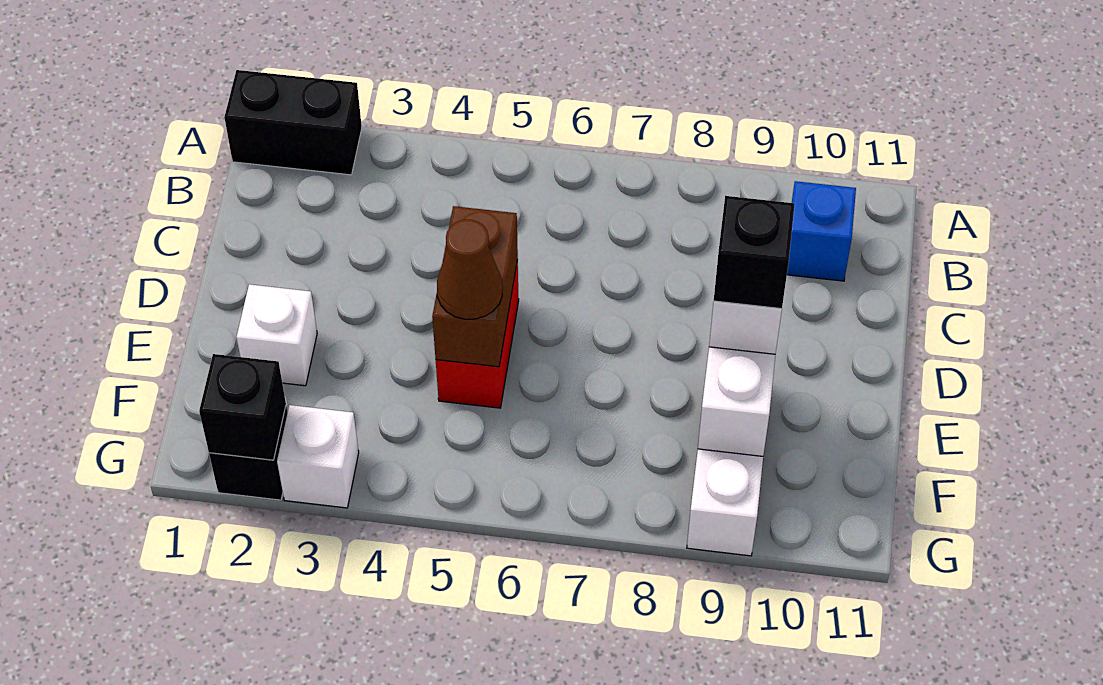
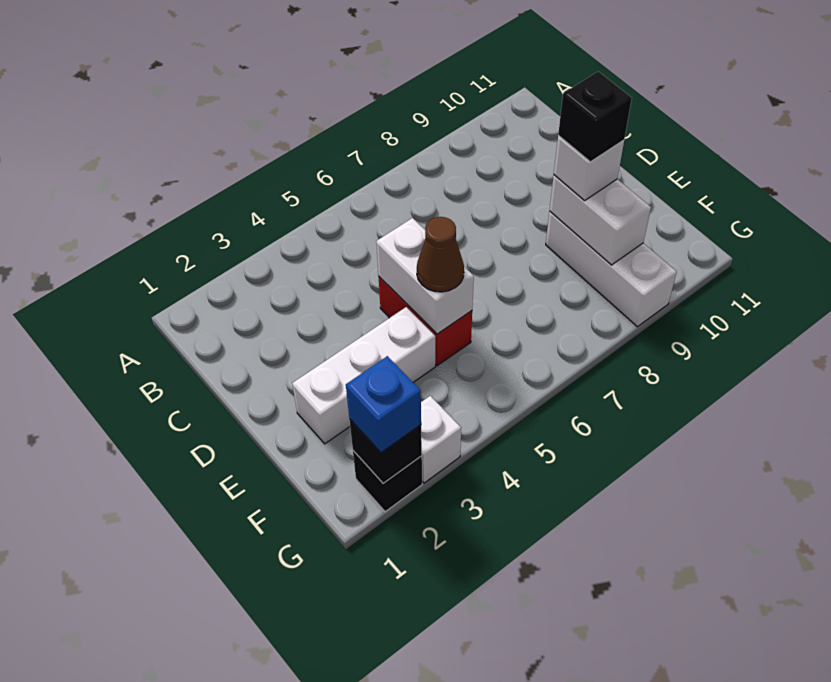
black 1x2 brick [224,70,362,175] -> none
blue 1x1 brick [787,181,856,281] -> blue 1x1 brick moved to [346,356,421,452]
brown 1x2 brick [432,206,518,367] -> white 1x2 brick [376,218,474,334]
white 1x1 brick [237,284,317,386] -> white 1x3 brick [292,307,435,444]

